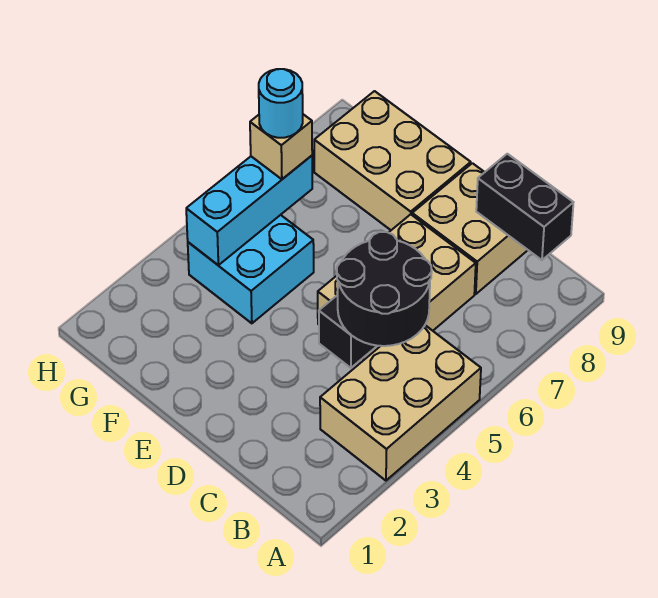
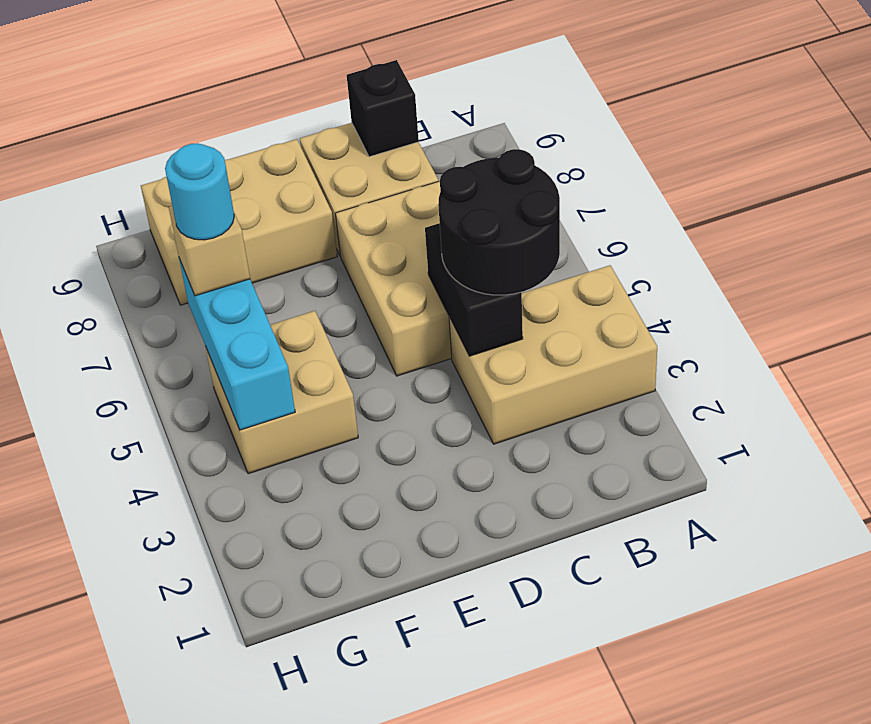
tan 2x3 brick [320,325,481,481] -> tan 2x3 brick turned to [449,265,657,444]
black 1x2 brick [476,154,574,260] -> black 1x1 brick [347,60,419,157]
cyan 2x2 brick [188,215,314,323] -> tan 2x2 brick [206,311,358,474]

